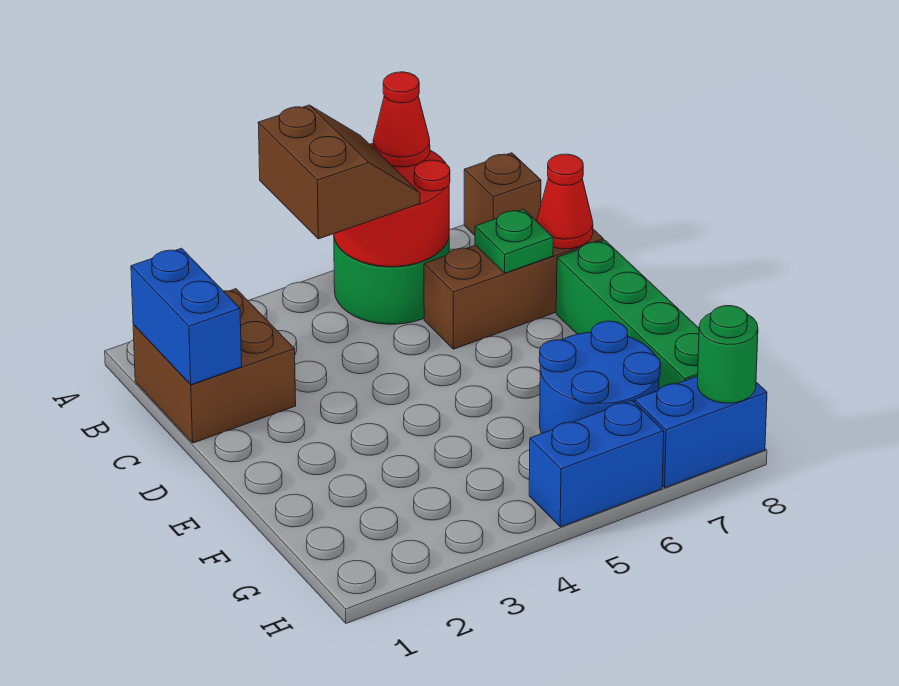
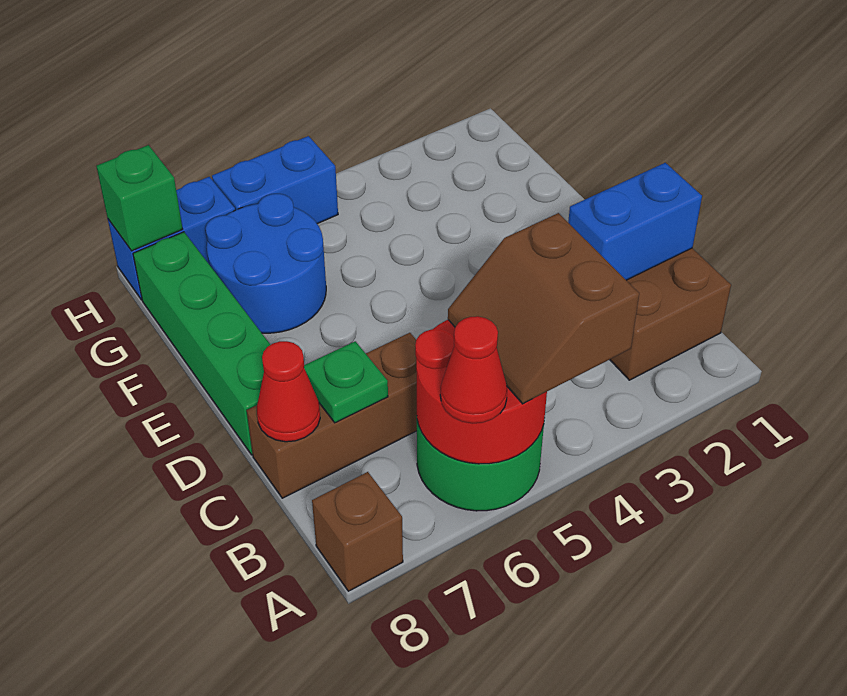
blue 1x2 brick [131,248,242,385] -> blue 1x2 brick turned to [568,163,702,280]
green 1x1 round brick [698,306,758,403] -> green 1x1 brick [96,145,182,251]

